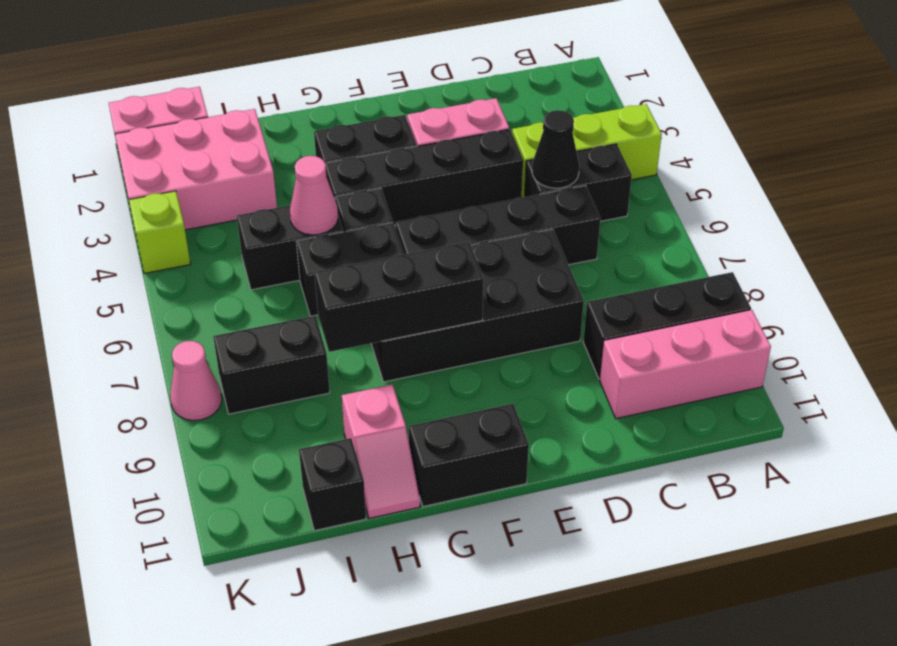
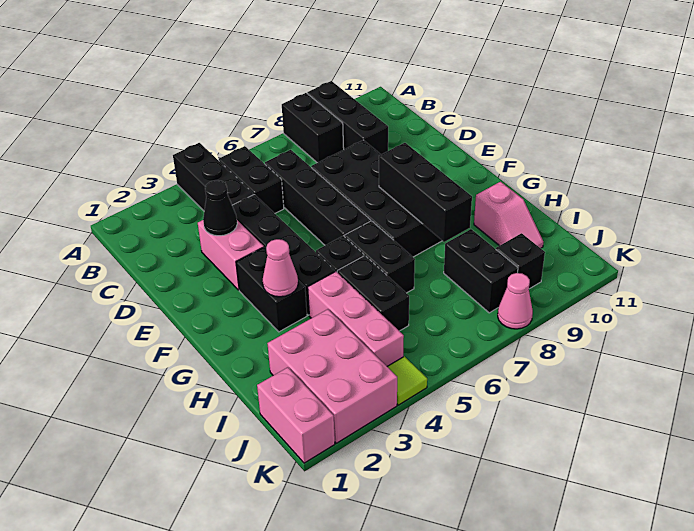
lime 1x3 brick [512,104,662,197] -> black 1x3 brick [173,143,254,211]
pink 1x3 brick [600,310,771,419] -> pink 1x3 brick moved to [308,272,404,366]
black 1x1 cone [532,110,579,188] -> black 1x1 cone moved to [203,180,237,236]
black 1x2 brick [409,404,529,507] -> black 1x2 brick moved to [282,93,344,163]
pink 1x1 cone [290,156,338,235] -> pink 1x1 cone moved to [263,239,298,297]
pink 1x2 slope [342,385,420,518] -> pink 1x2 slope turned to [474,182,543,248]
black 1x1 brick [299,438,366,531] -> black 1x1 brick moved to [496,233,545,289]
lime 1x1 brick [129,191,190,273] -> lime 1x1 tile [387,356,427,405]

